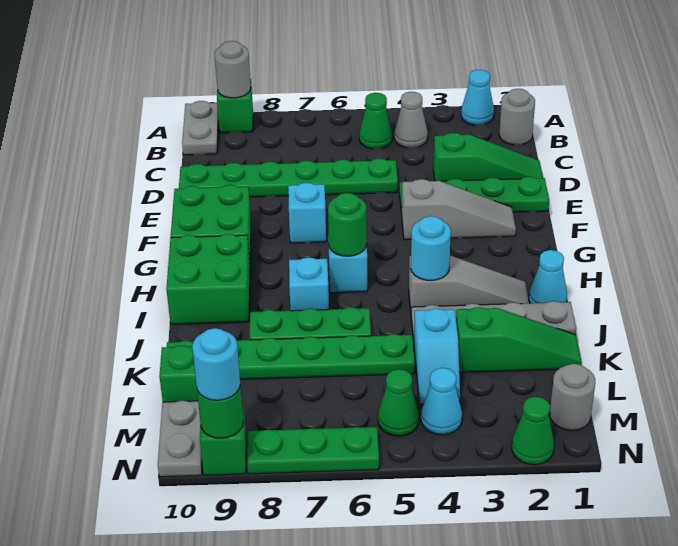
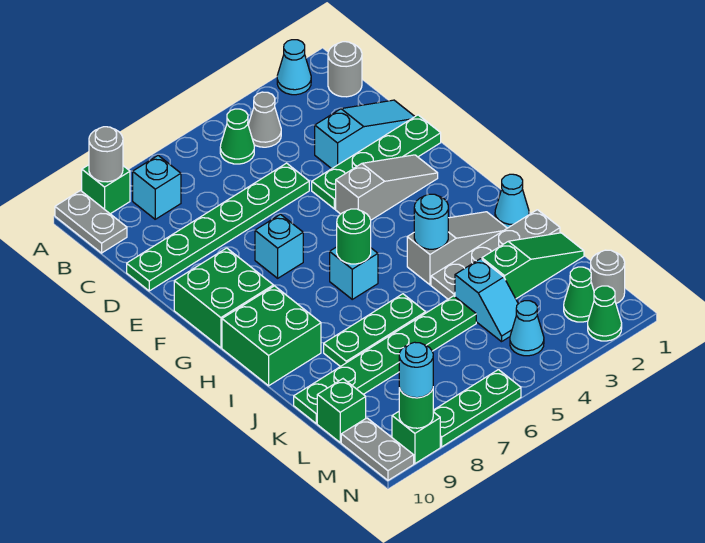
green 1x3 slope [433,133,543,181] -> cyan 1x3 slope [315,100,415,169]
cyan 1x1 brick [289,257,329,311] -> cyan 1x1 brick moved to [133,156,181,219]
green 1x1 cone [378,369,419,436] -> green 1x1 cone moved to [564,267,594,322]

